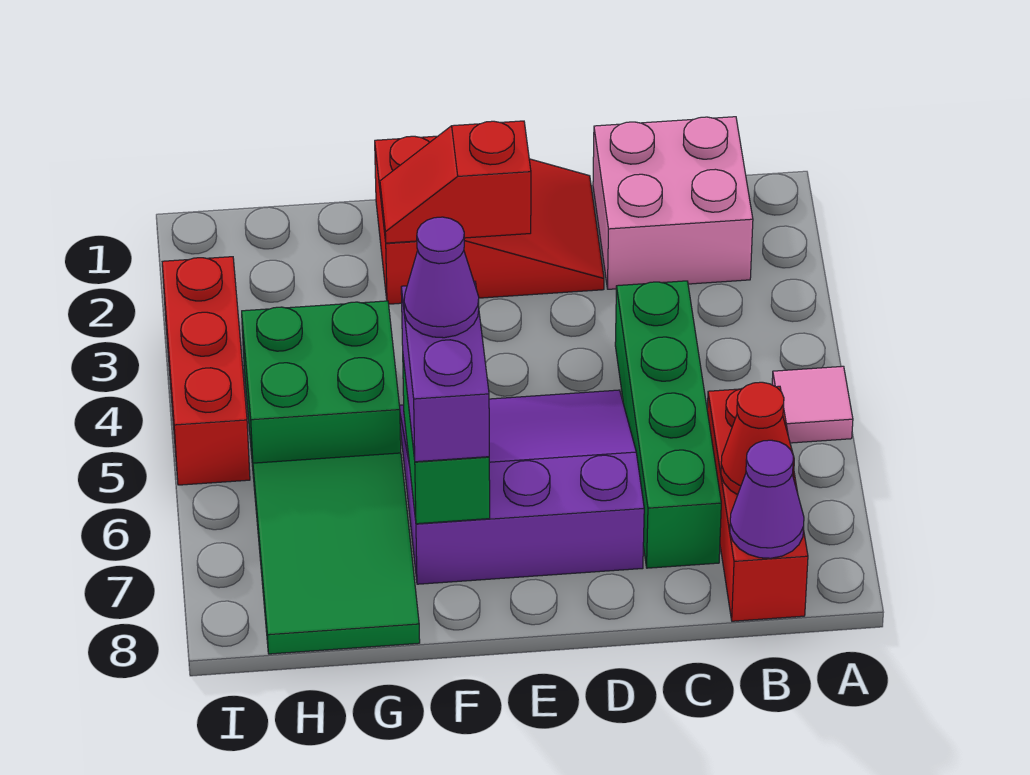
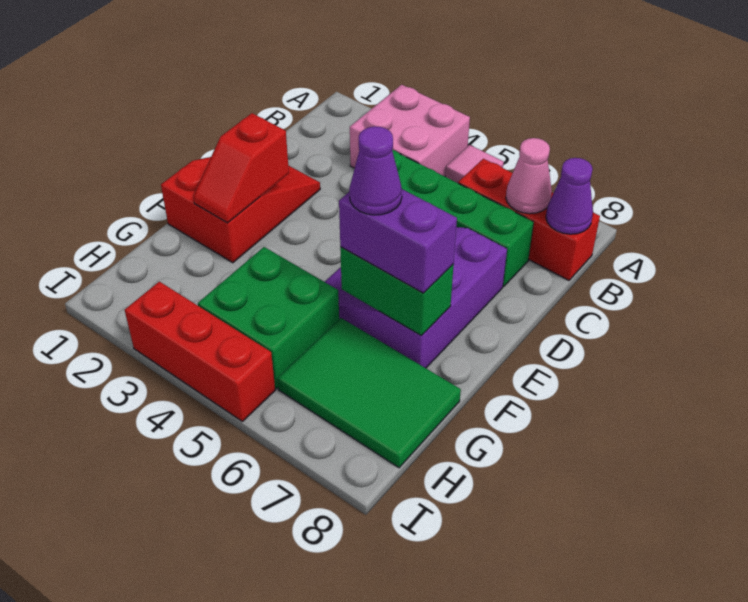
pink 2x2 brick [593,117,753,289] -> pink 2x2 brick moved to [350,85,470,176]
red 1x1 cone [721,382,794,495] -> pink 1x1 cone [506,138,552,214]

